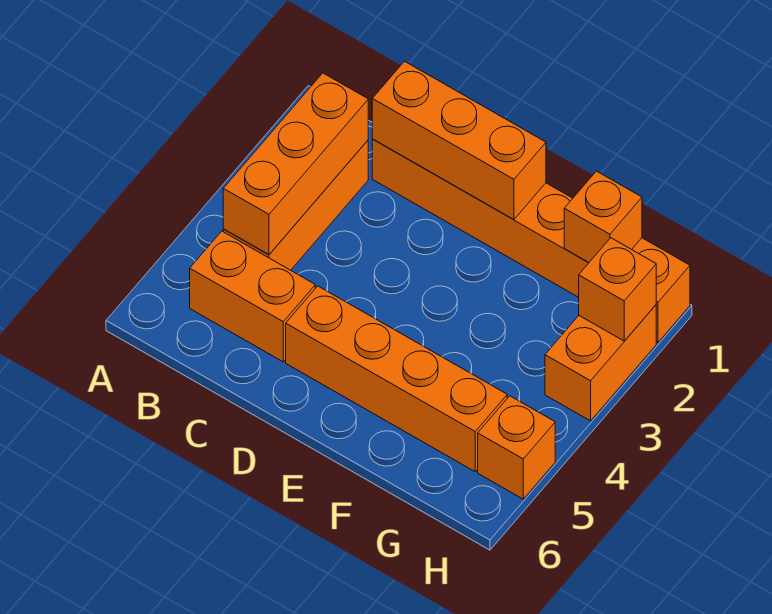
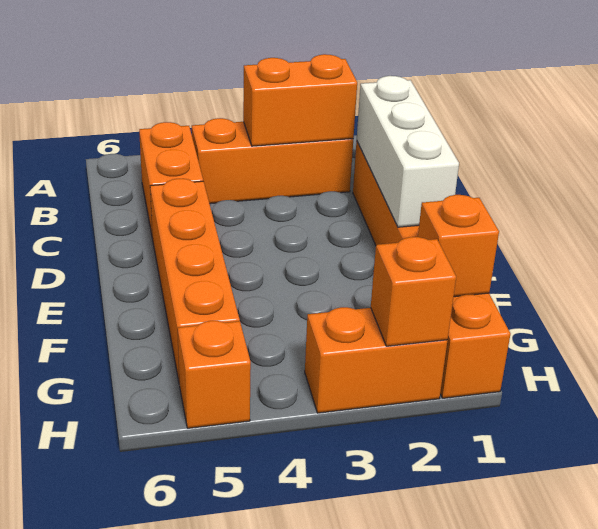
orange 1x3 brick [223,73,368,254] -> orange 1x2 brick [243,54,357,146]
orange 1x3 brick [372,61,546,219] -> white 1x3 brick [357,76,459,227]

